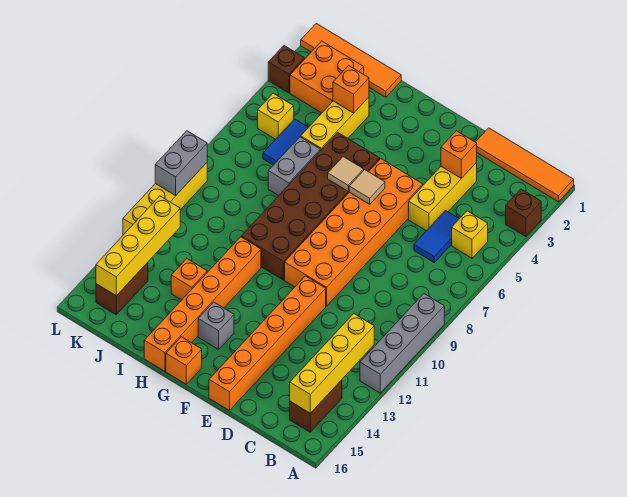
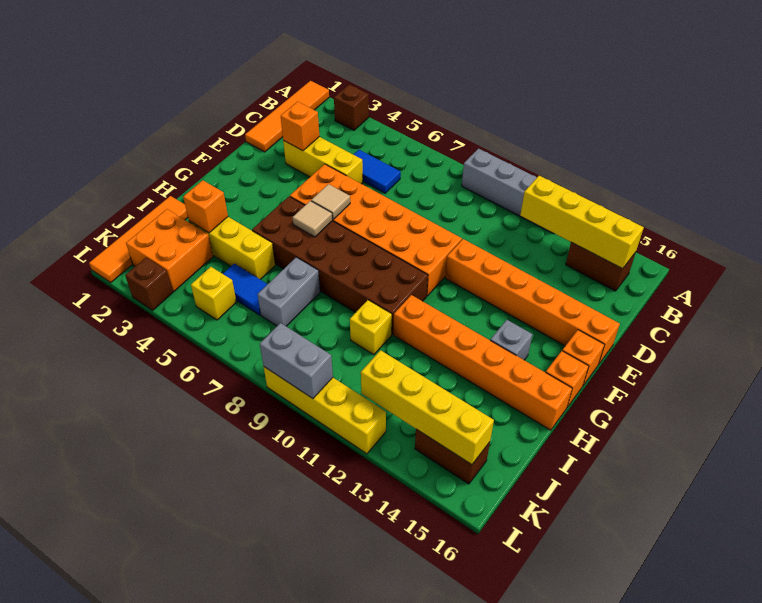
yellow 1x1 brick [452,211,488,258] -> yellow 1x1 brick moved to [350,300,392,355]
grey 1x2 brick [268,137,320,196] -> grey 1x2 brick turned to [257,257,320,326]
orange 1x1 brick [171,259,207,300] -> orange 1x1 brick moved to [562,330,604,385]

